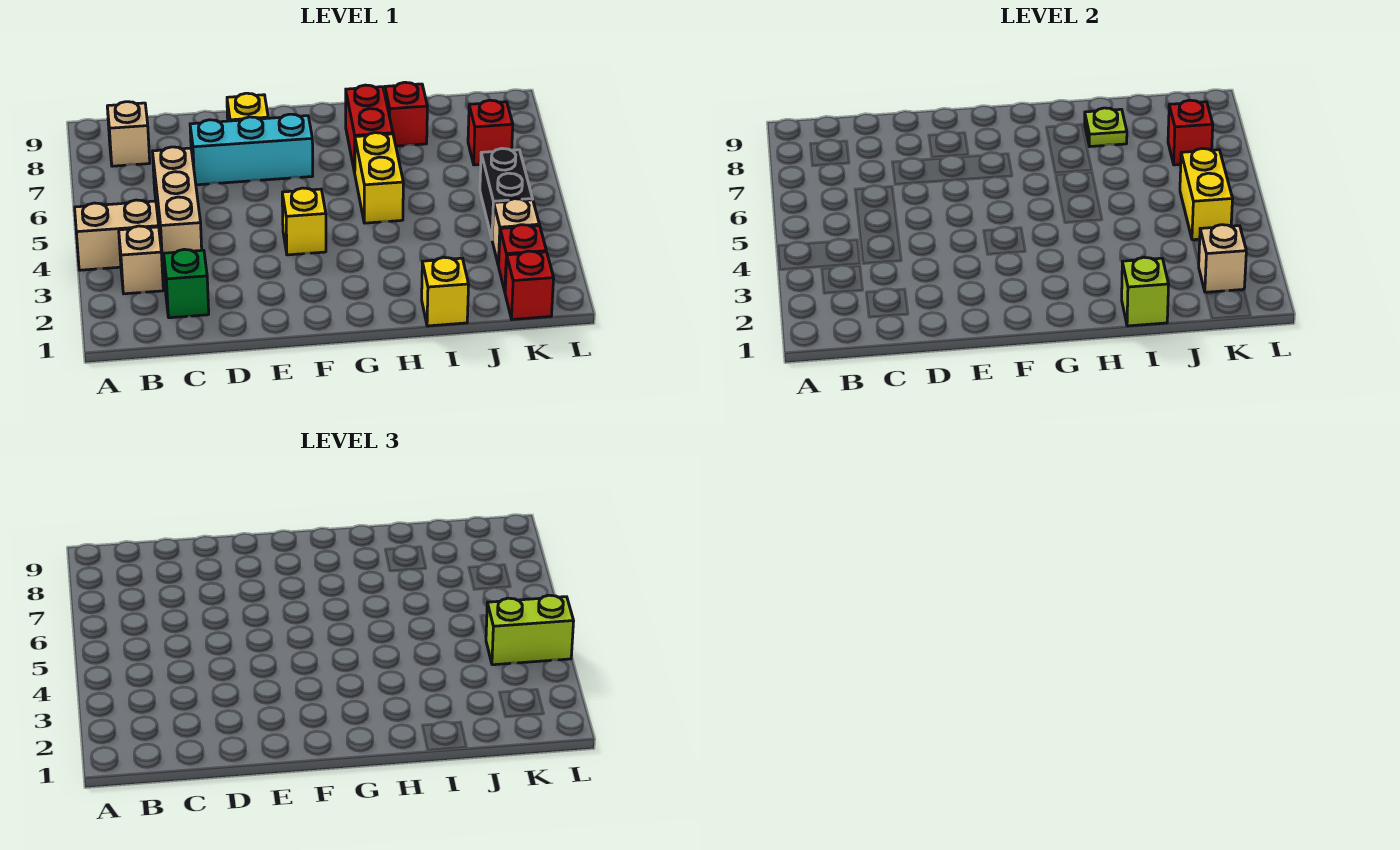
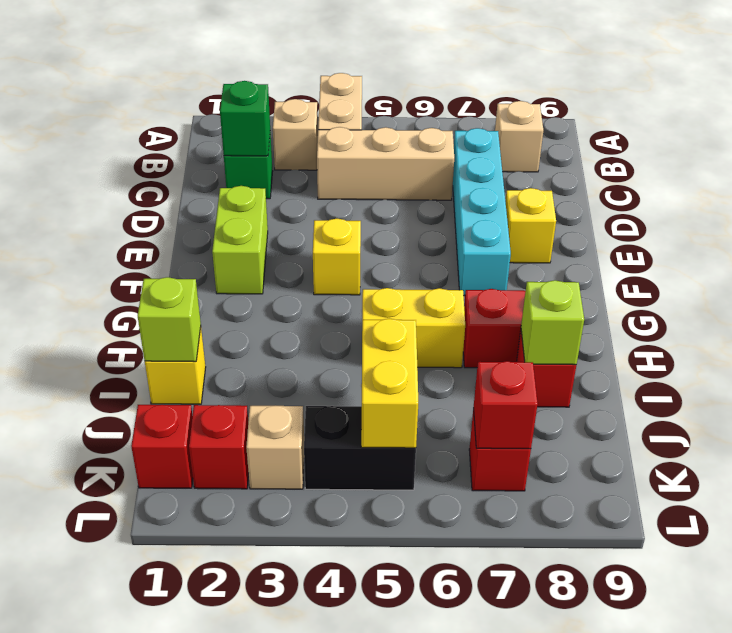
none -> green 1x1 brick [220,81,270,156]
cyan 1x3 brick [190,114,313,185] -> cyan 1x4 brick [453,128,511,296]
lime 1x1 plate [1085,108,1127,147] -> lime 1x1 brick [521,280,584,365]
tan 1x1 brick [1198,225,1246,292] -> none
yellow 1x2 brick [1180,149,1233,240] -> yellow 1x2 brick turned to [361,319,418,448]
lime 1x2 brick [486,595,574,665] -> lime 1x2 brick moved to [212,186,268,294]

